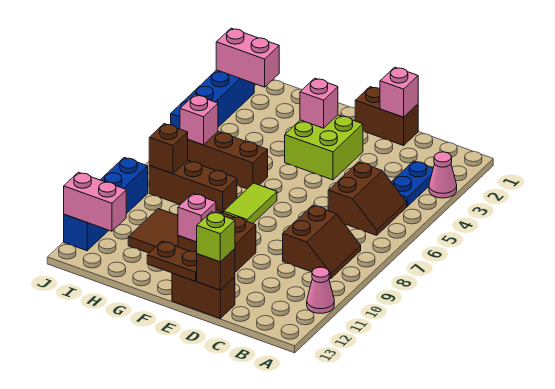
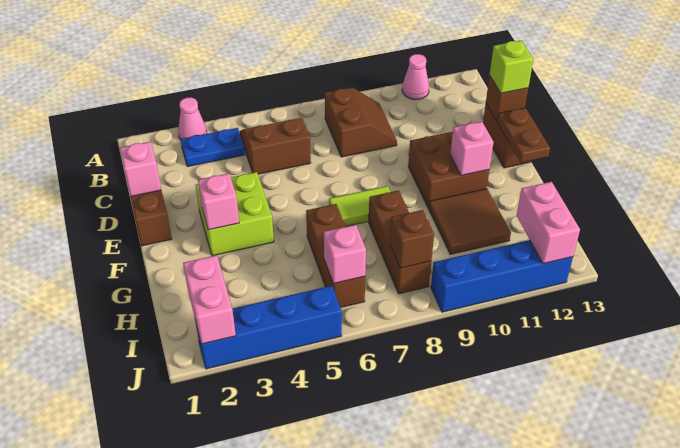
brown 2x2 slope [283,205,361,279] -> brown 2x2 slope turned to [325,87,397,157]

